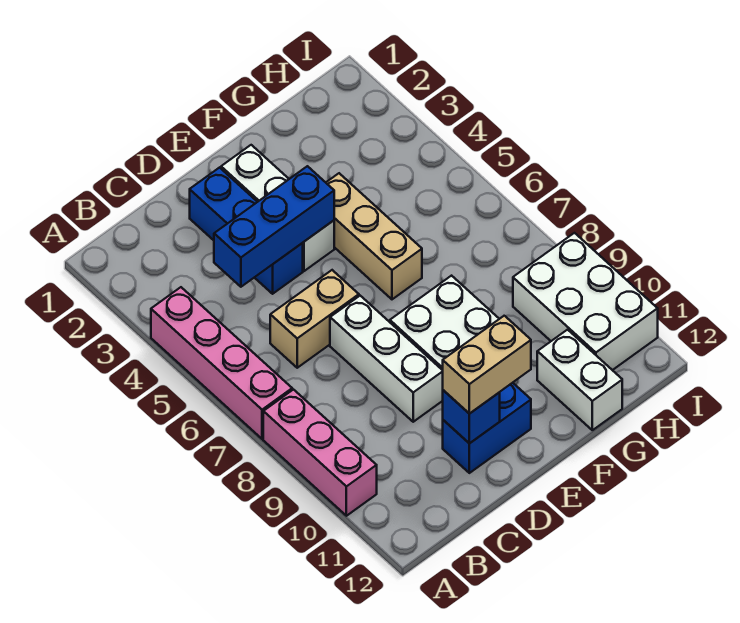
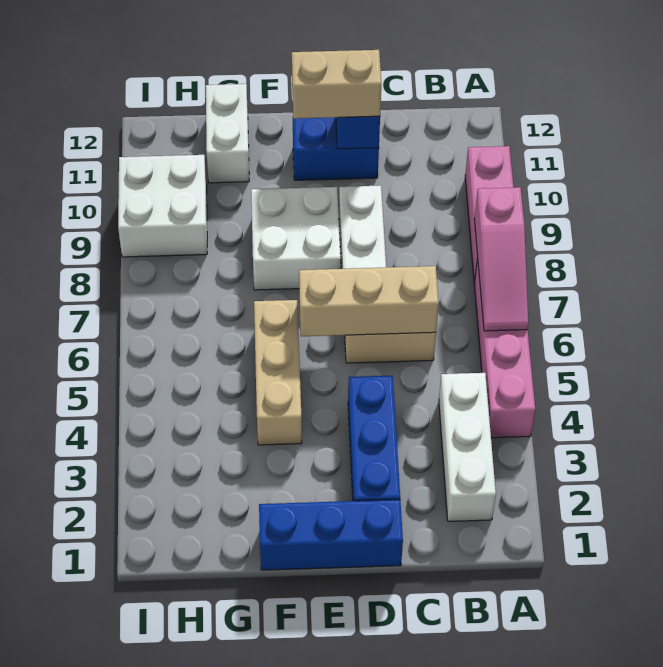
none -> pink 1x3 slope [474,187,528,331]
blue 1x3 brick [214,166,334,287] -> blue 1x3 brick moved to [259,500,403,570]
none -> tan 1x3 brick [299,266,439,336]
white 1x3 brick [221,145,334,271] -> white 1x3 brick moved to [439,373,496,521]
white 2x3 brick [513,233,658,370] -> white 2x2 brick [118,155,207,257]

